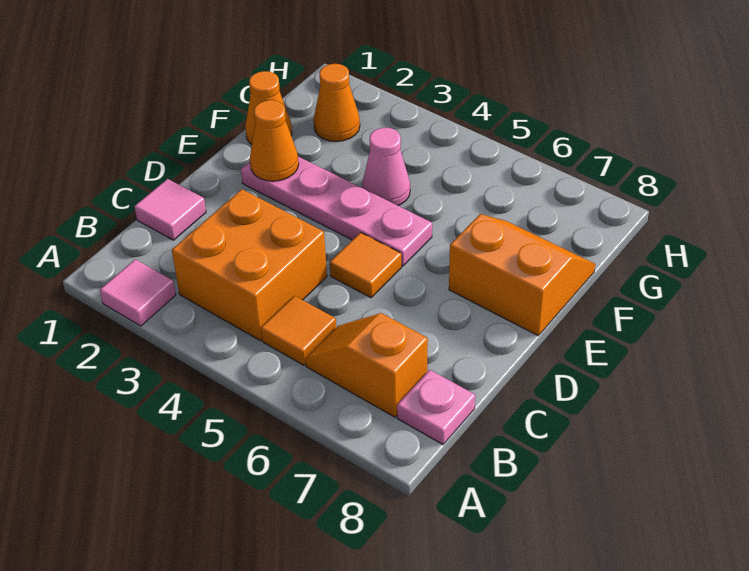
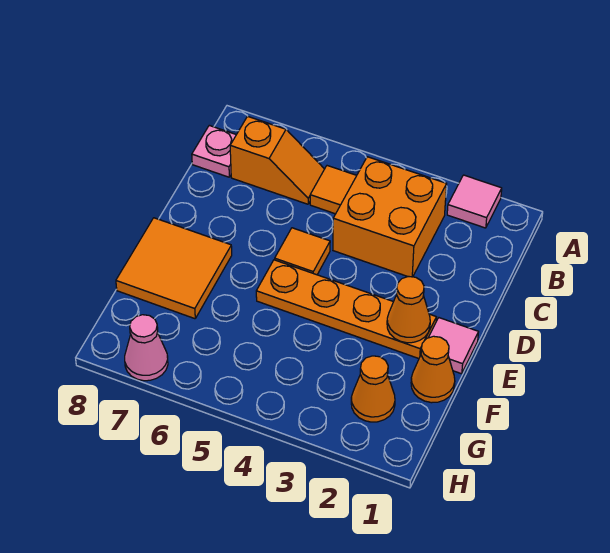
pink 1x1 tile [135,179,206,240] -> pink 1x1 tile moved to [428,318,478,374]
pink 1x4 plate [241,157,432,266] -> orange 1x4 plate [256,260,436,359]
orange 2x2 slope [449,214,595,336] -> orange 2x2 tile [116,218,232,319]
pink 1x1 cone [362,128,410,206] -> pink 1x1 cone moved to [125,315,168,381]

